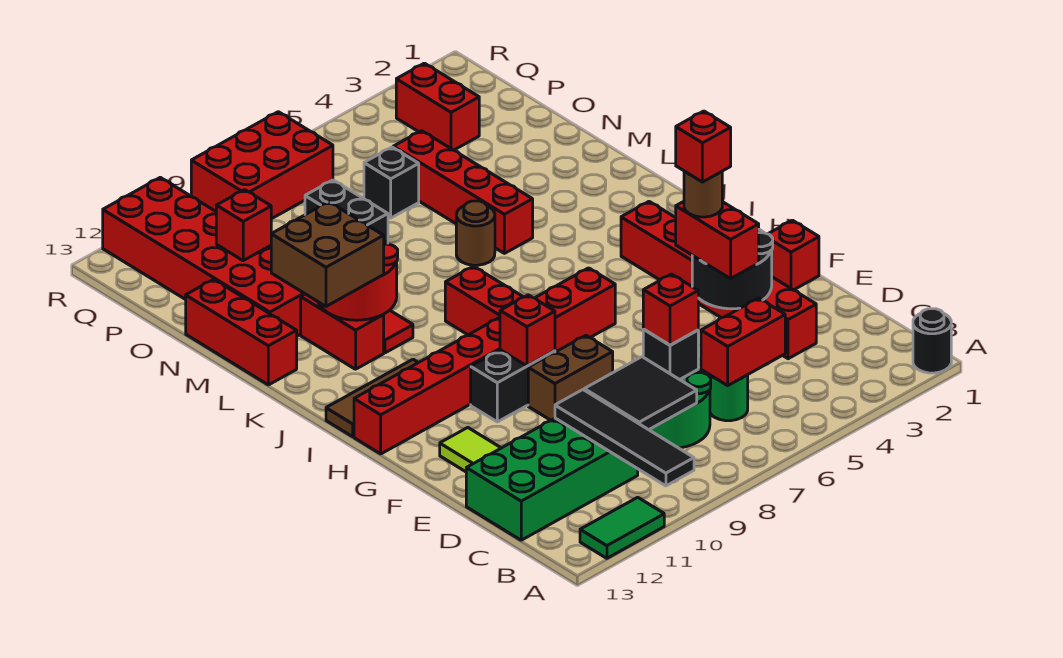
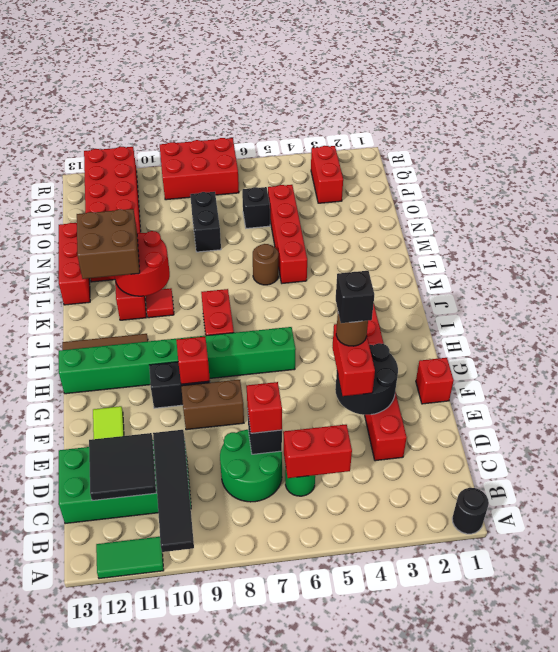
black 2x2 tile [584,357,697,430] -> black 2x2 tile moved to [89,433,156,501]
red 1x1 brick [676,111,731,182] -> black 1x1 brick [336,271,374,323]
red 1x8 brick [354,268,615,454] -> green 1x8 brick [59,327,296,394]
red 1x1 brick [216,190,271,260] -> none

